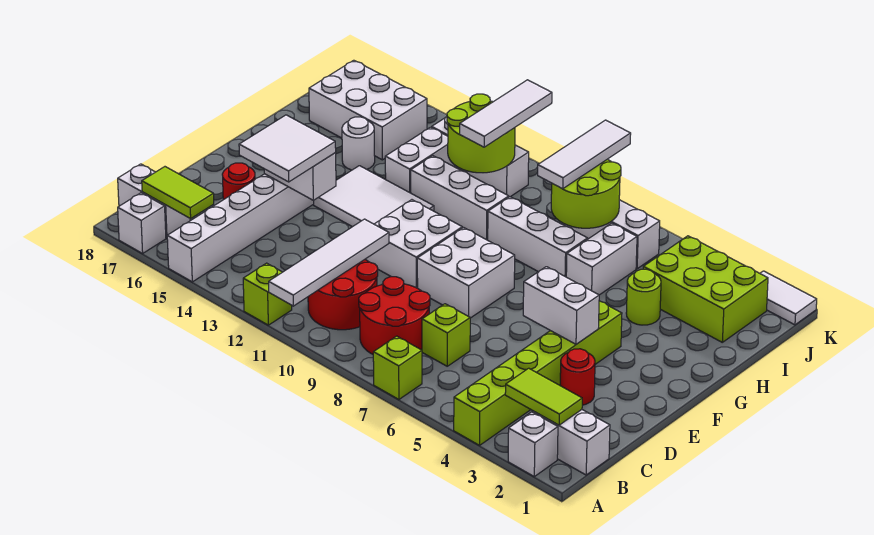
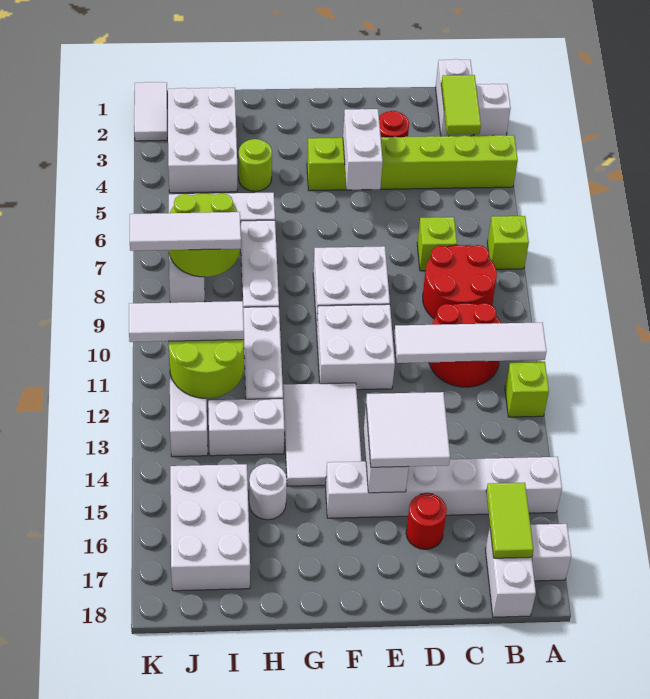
lime 2x3 brick [643,236,768,342] -> white 2x3 brick [168,87,237,193]

